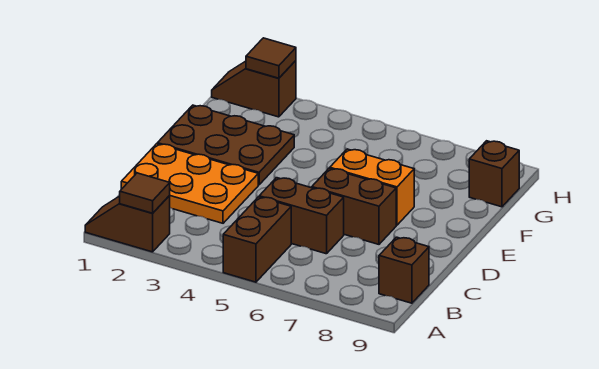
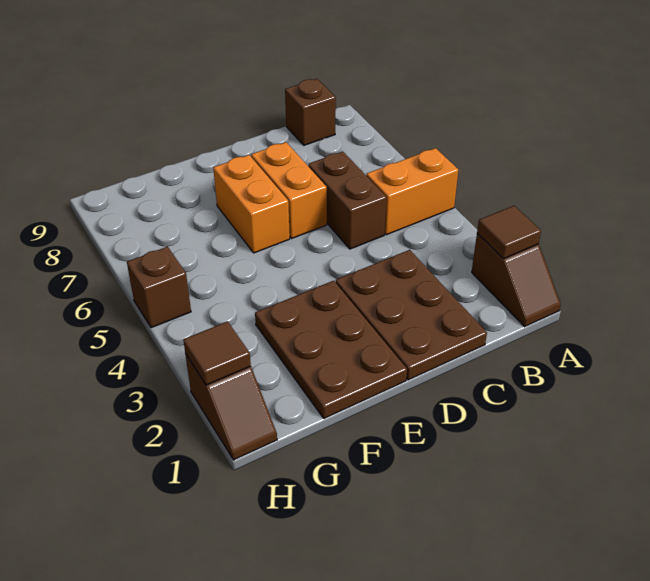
brown 1x2 brick [223,197,291,282] -> orange 1x2 brick [366,148,458,235]
orange 2x3 plate [121,144,258,223] -> brown 2x3 plate [336,250,487,380]
brown 1x2 brick [312,168,396,244] -> orange 1x2 brick [251,142,327,239]
brown 1x1 brick [469,141,519,207] -> brown 1x1 brick moved to [127,247,191,328]

